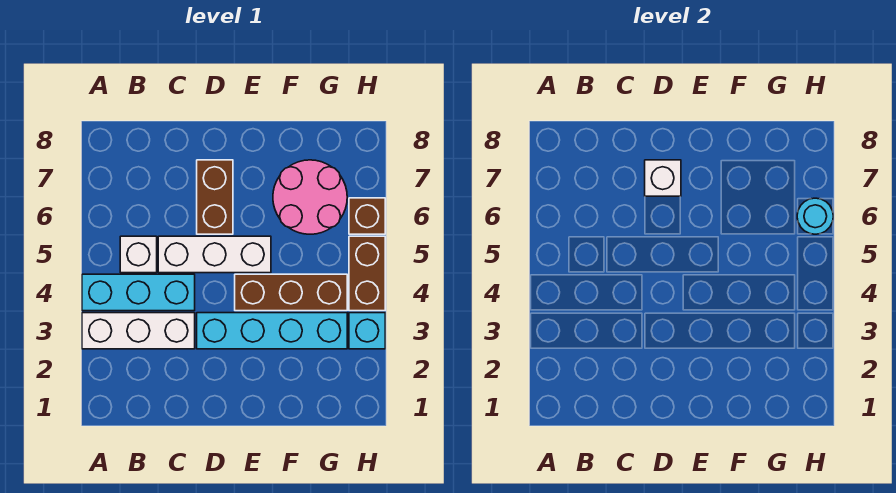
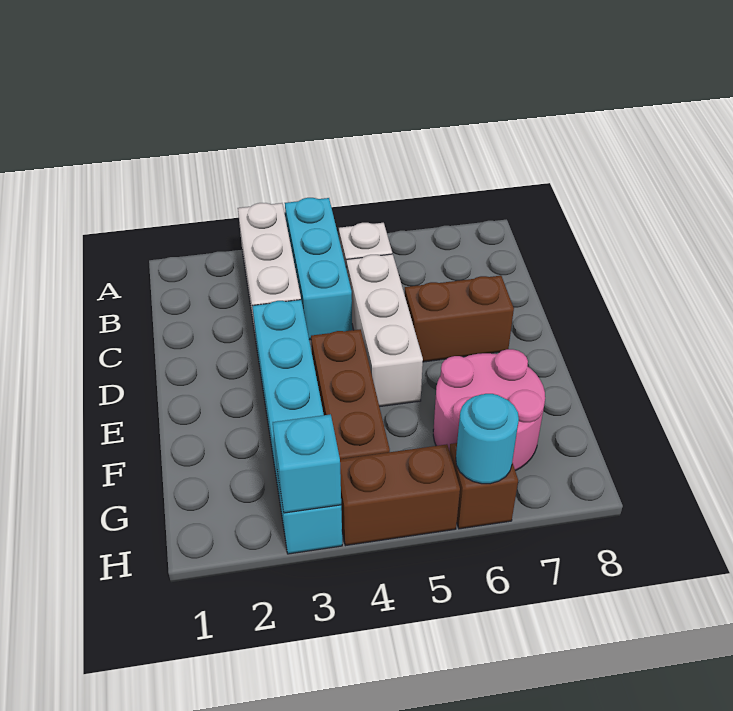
white 1x1 brick [645,160,681,196] -> none
none -> cyan 1x1 brick [273,414,341,513]

